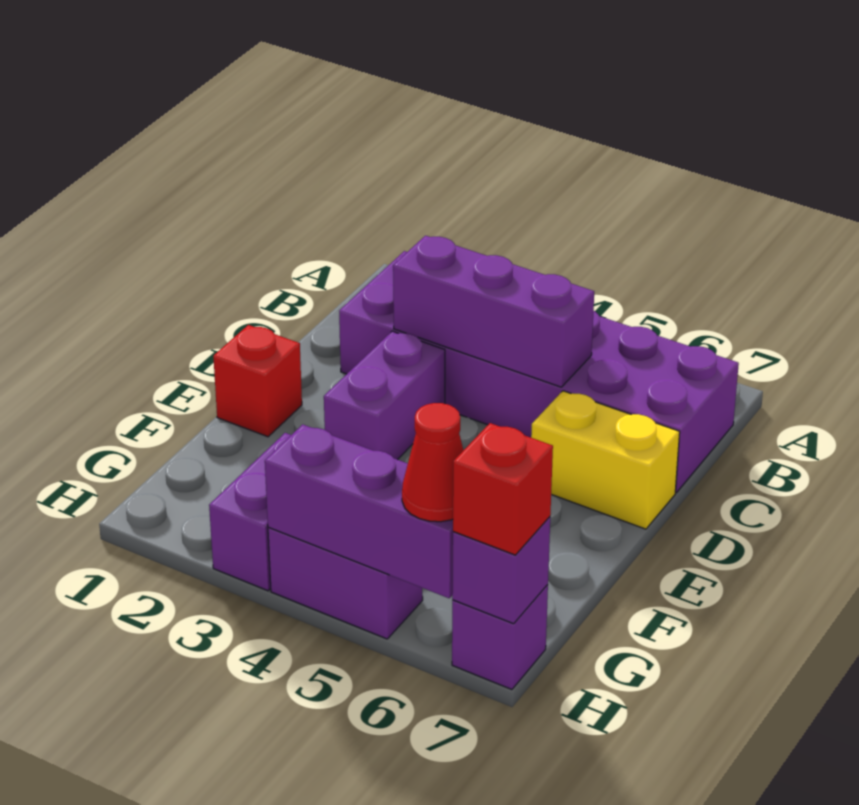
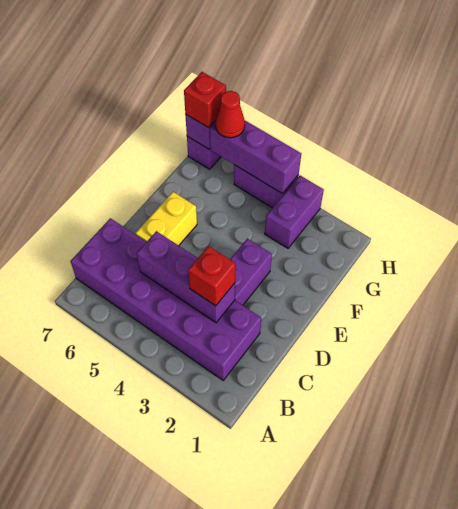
yellow 1x2 brick [531,391,680,529] -> yellow 1x2 brick turned to [136,192,197,246]
red 1x1 brick [213,325,302,437] -> red 1x1 brick moved to [188,246,236,306]

